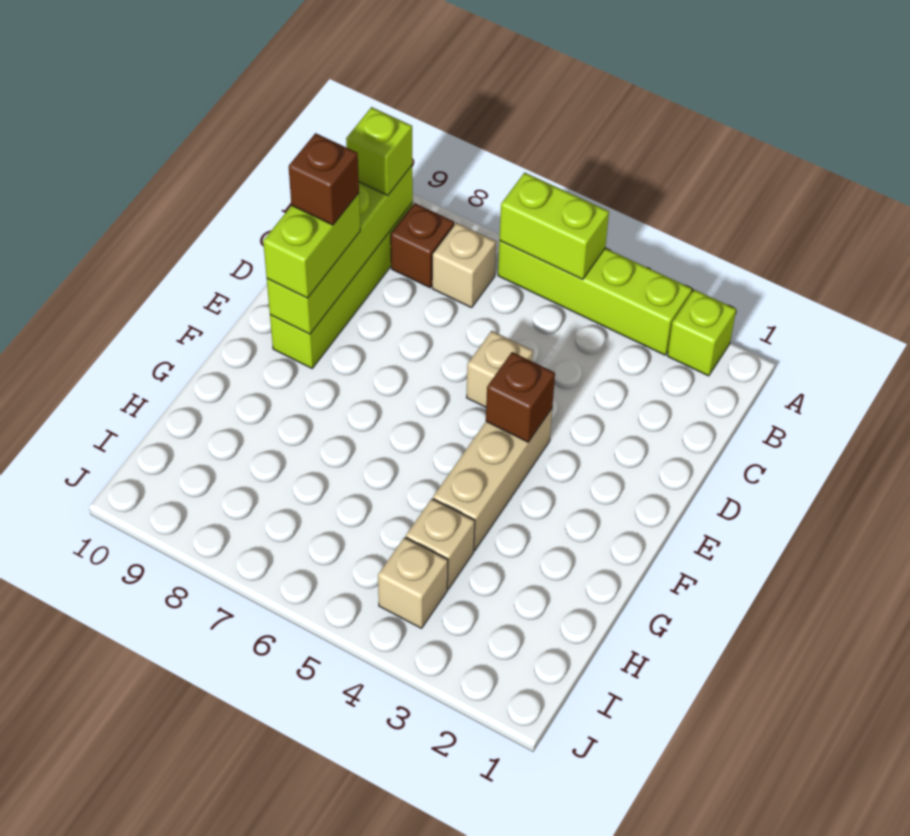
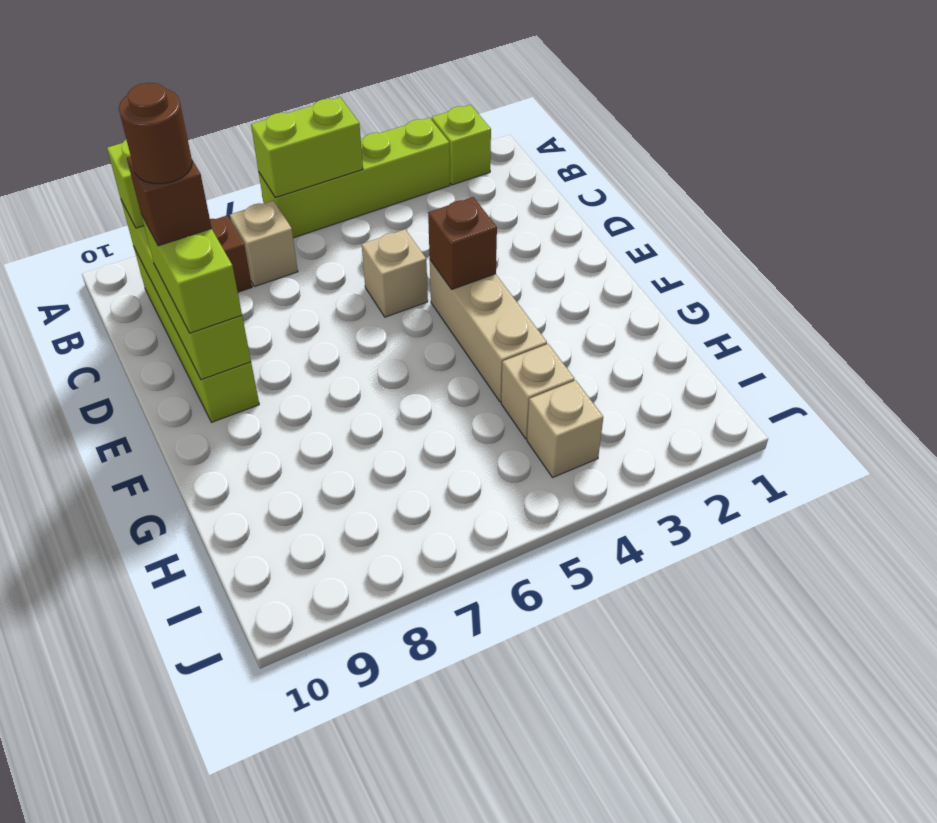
none -> brown 1x1 round brick [119,83,192,184]

